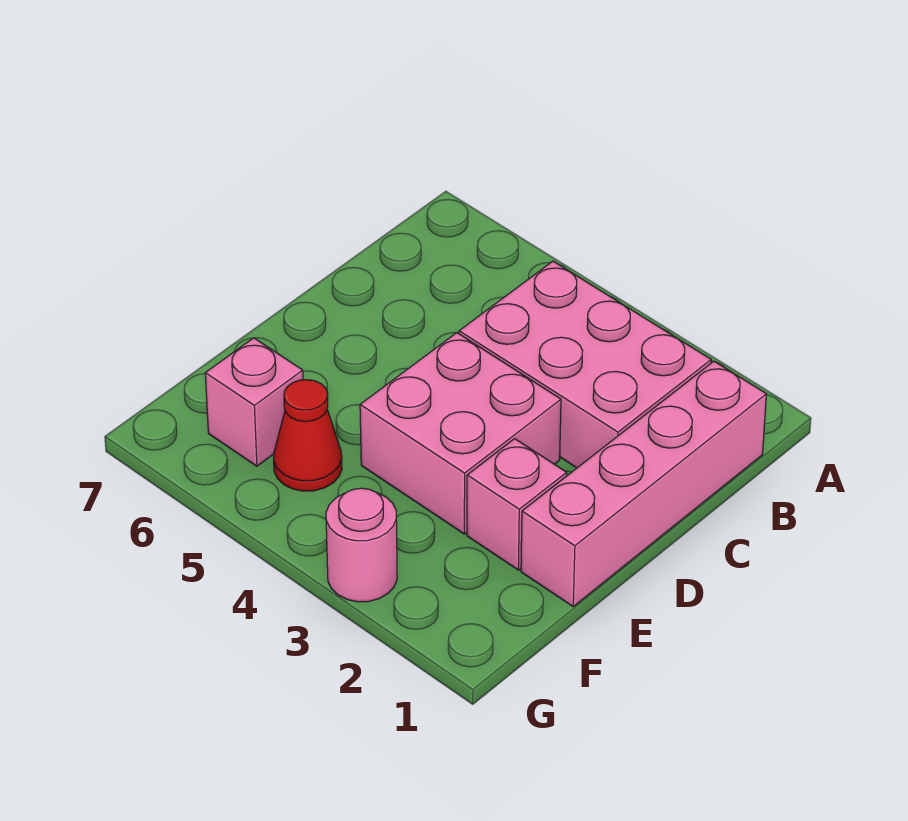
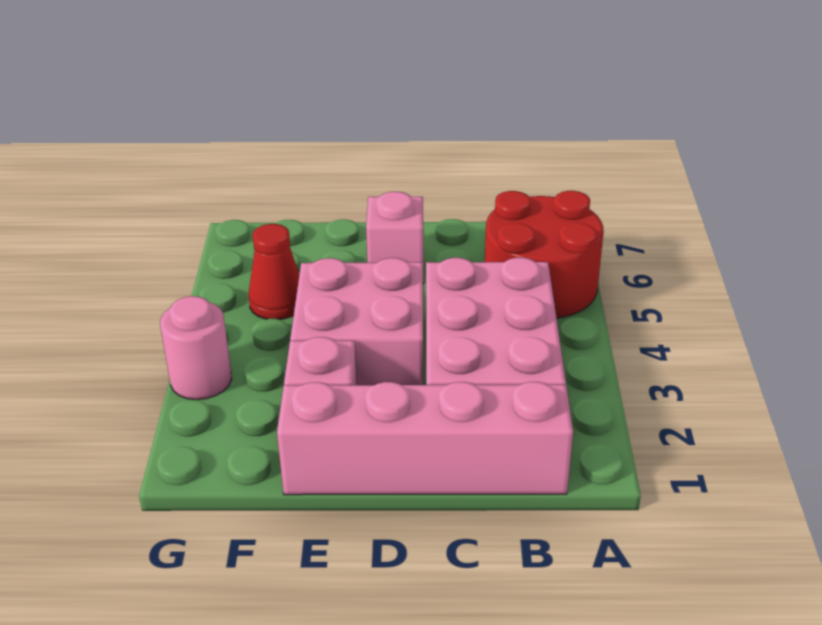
none -> red 2x2 round brick [485,191,604,318]
pink 1x1 brick [205,338,303,466] -> pink 1x1 brick moved to [366,192,423,263]

